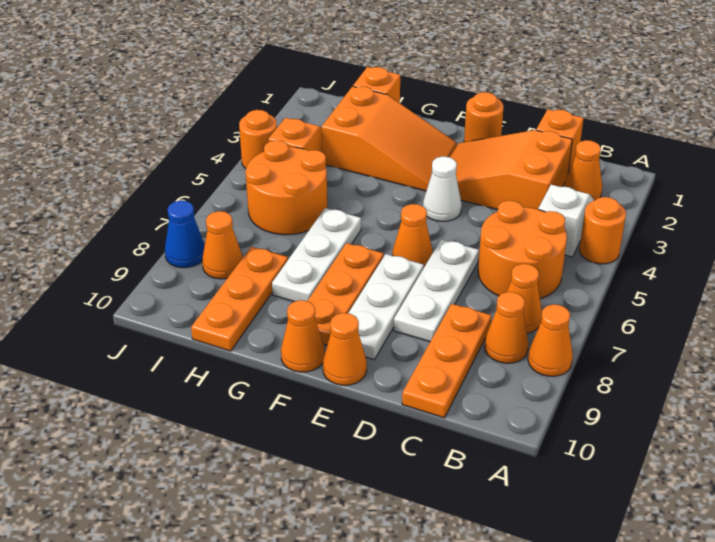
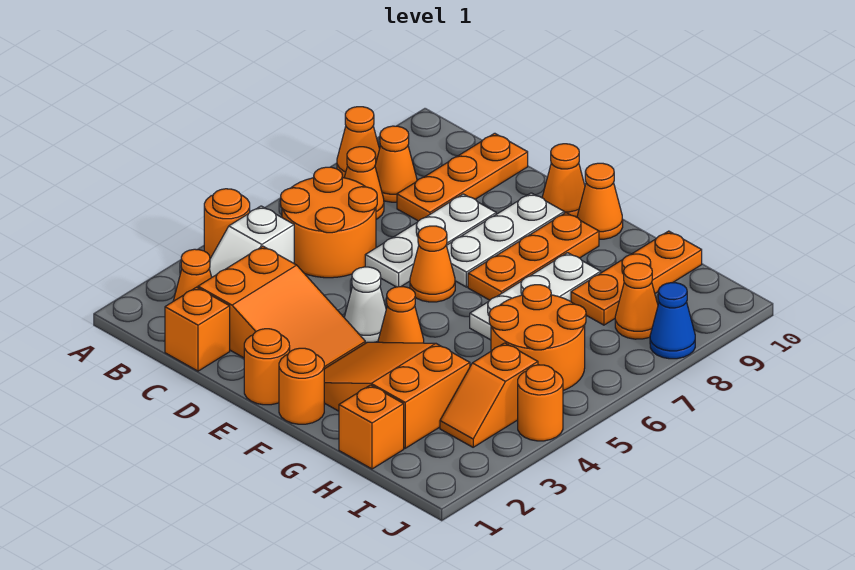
none -> orange 1x1 round brick [279,348,324,424]
none -> orange 1x1 cone [378,287,424,343]

